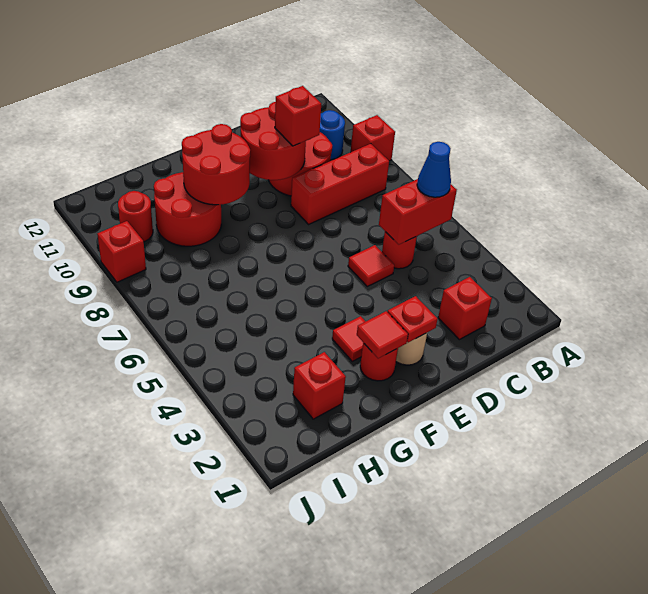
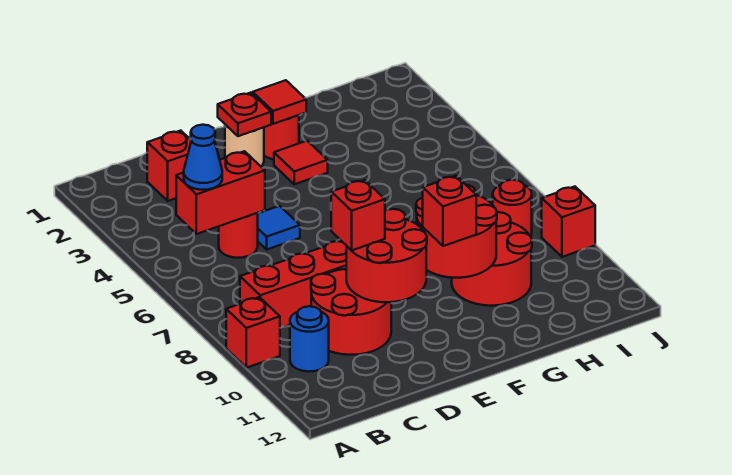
red 1x1 tile [348,245,394,286] -> blue 1x1 tile [258,206,300,249]
red 1x1 brick [293,352,346,419] -> red 1x1 brick moved to [423,176,476,246]
red 1x1 round brick [118,191,153,242] -> red 1x1 round brick moved to [493,180,532,236]

